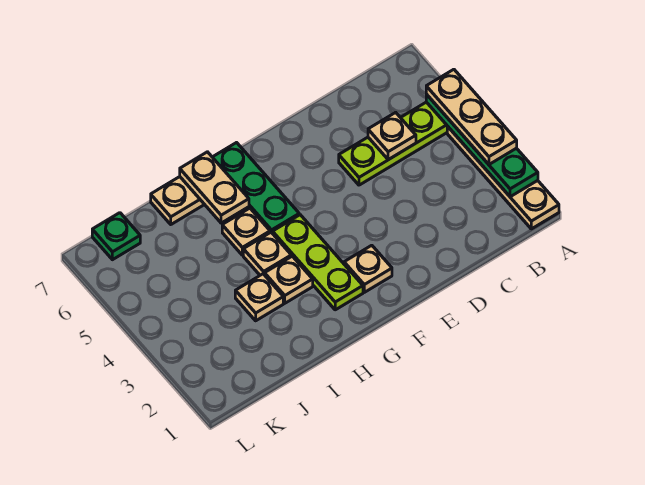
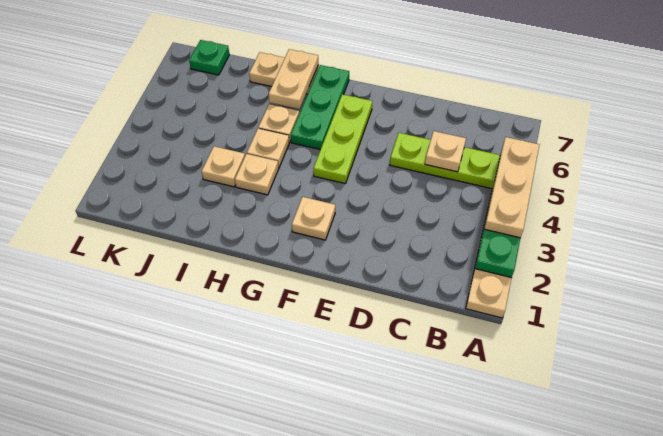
lime 1x3 plate [273,215,363,310] -> lime 1x3 plate moved to [313,94,372,184]

